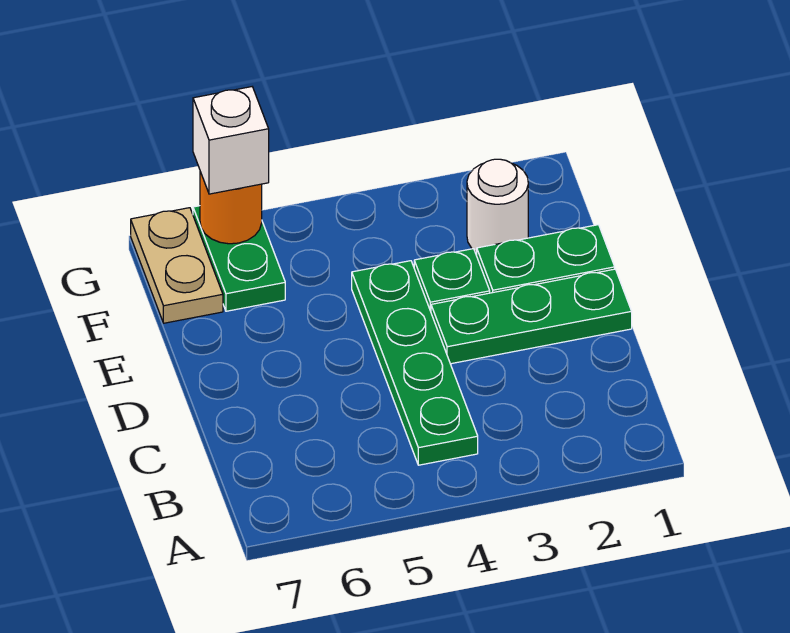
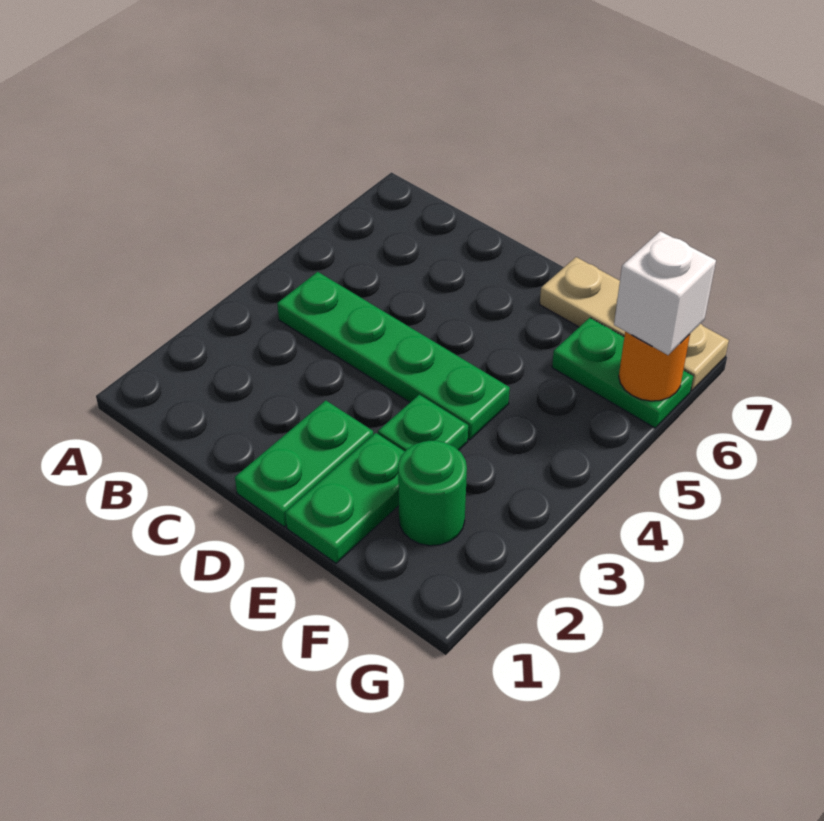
green 1x3 plate [431,269,632,364] -> green 1x2 plate [235,401,374,527]
white 1x1 round brick [467,159,528,252] -> green 1x1 round brick [398,441,467,546]
tan 1x2 plate [131,208,223,323] -> tan 1x3 plate [540,257,729,391]

